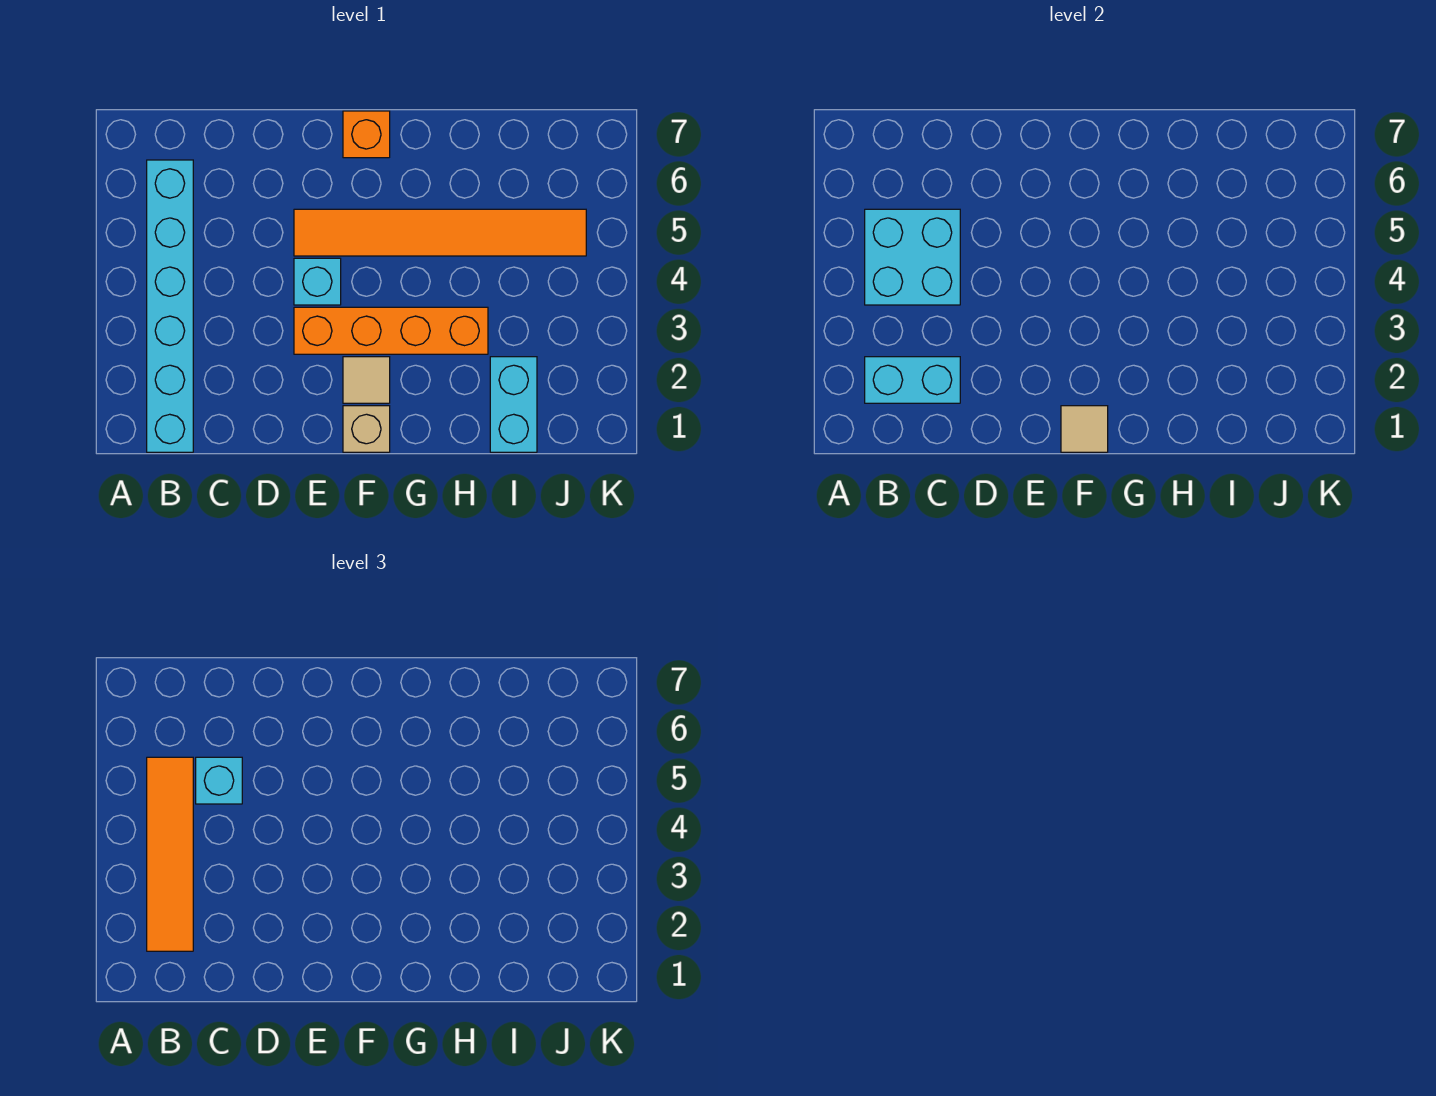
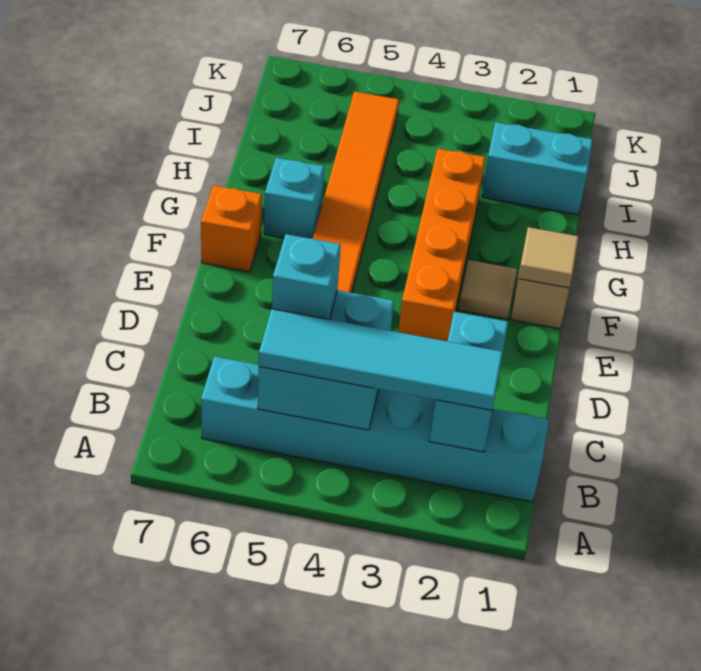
orange 1x4 tile [147,757,193,951] -> cyan 1x4 tile [259,309,503,410]
cyan 1x1 brick [294,258,341,305] -> cyan 1x1 brick moved to [264,158,324,239]

